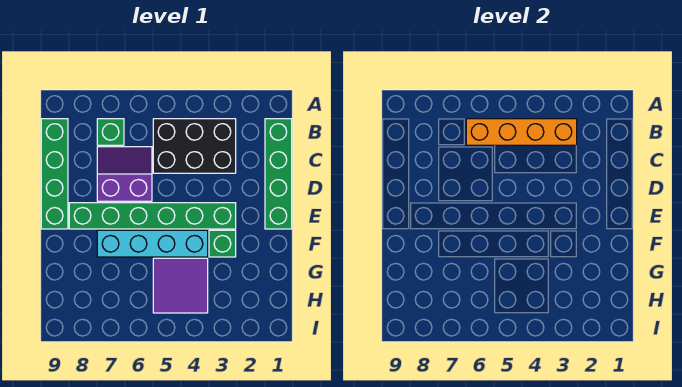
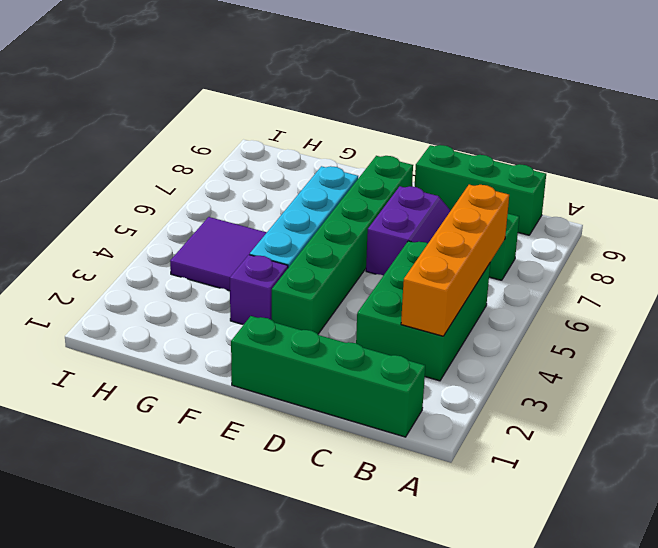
black 2x3 brick [153,119,236,173] -> green 2x3 brick [356,241,490,381]
green 1x4 brick [41,119,68,229] -> green 1x3 brick [415,145,546,235]
green 1x1 brick [209,230,236,257] -> purple 1x1 brick [230,255,288,325]

